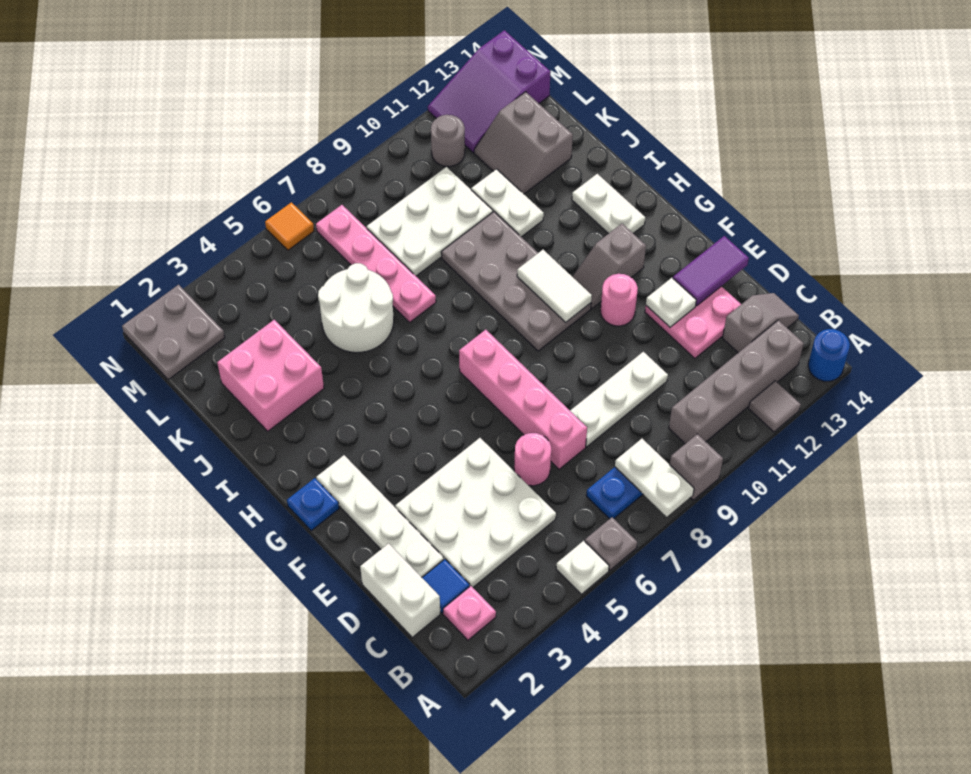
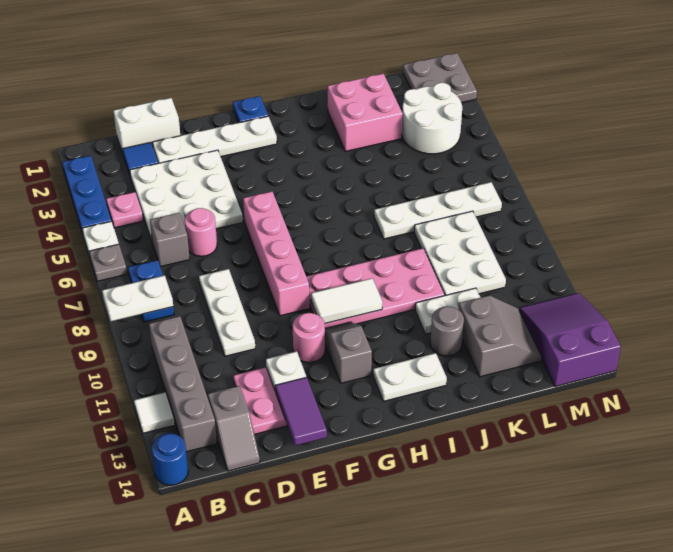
none -> blue 1x3 plate [62,156,112,233]
grey 1x1 brick [670,434,723,500] -> grey 1x1 brick moved to [150,213,190,267]
grey 1x1 tile [749,381,801,432] -> white 1x1 tile [134,392,175,433]
pink 1x1 plate [443,586,496,640] -> pink 1x1 plate moved to [106,192,143,228]
pink 1x4 brick [459,330,587,469] -> pink 1x4 brick turned to [243,192,310,316]
grey 2x4 plate [441,212,591,351] -> pink 2x4 plate [306,248,445,328]
white 2x2 round brick [318,263,394,353] -> white 2x2 round brick moved to [402,83,462,154]
pink 1x4 plate [316,205,436,322] -> white 1x4 plate [374,182,502,239]
grey 2x2 slope [474,92,573,194] -> grey 2x2 slope turned to [459,295,542,377]
grey 1x1 round brick [431,115,465,167] -> grey 1x1 round brick moved to [430,306,464,356]
orange 1x1 tile [265,202,314,250] -> none

